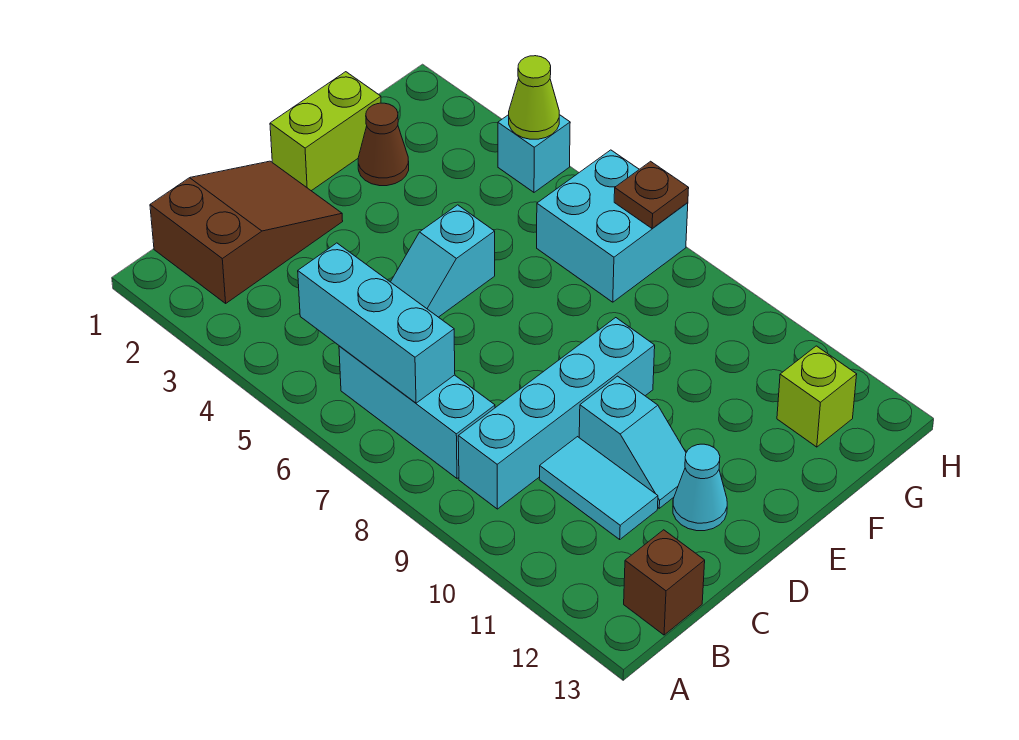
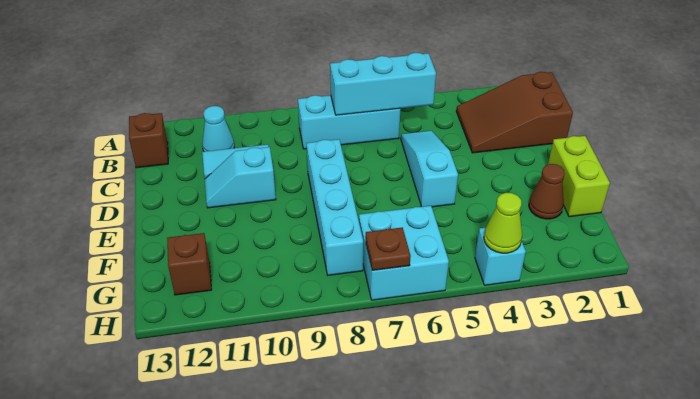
brown 2x3 slope [150,161,343,303] -> brown 2x3 slope turned to [456,72,573,153]
cyan 1x4 brick [458,318,655,509] -> cyan 1x4 brick moved to [307,139,363,275]
cyan 1x2 slope [391,205,495,317] -> cyan 1x3 slope [401,131,458,207]
cyan 1x1 cone [673,444,727,531] -> cyan 1x1 cone moved to [202,106,234,152]
lime 1x1 brick [777,346,857,447] -> brown 1x1 brick [167,233,212,295]

